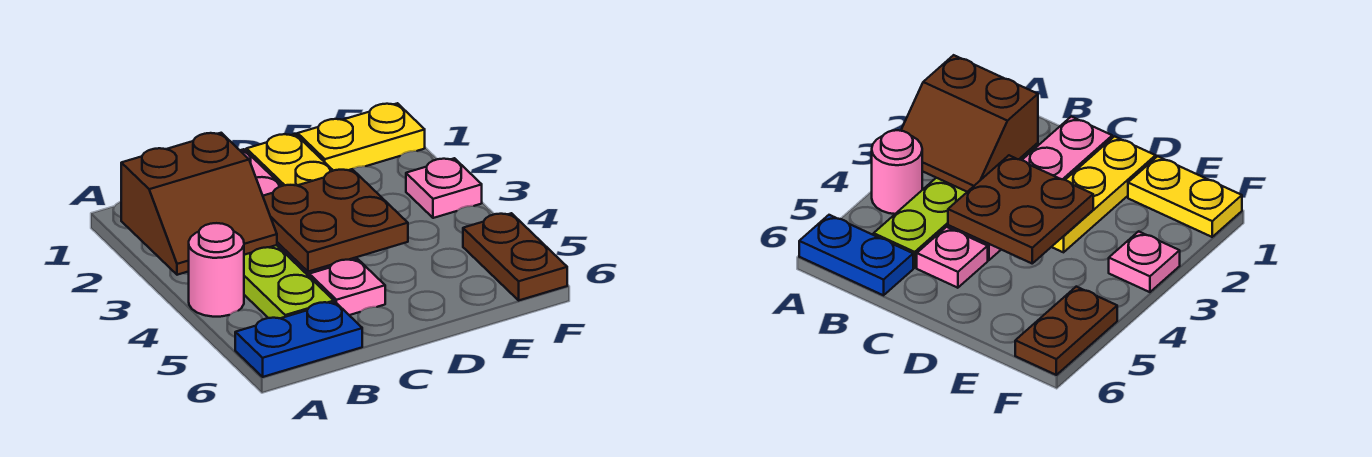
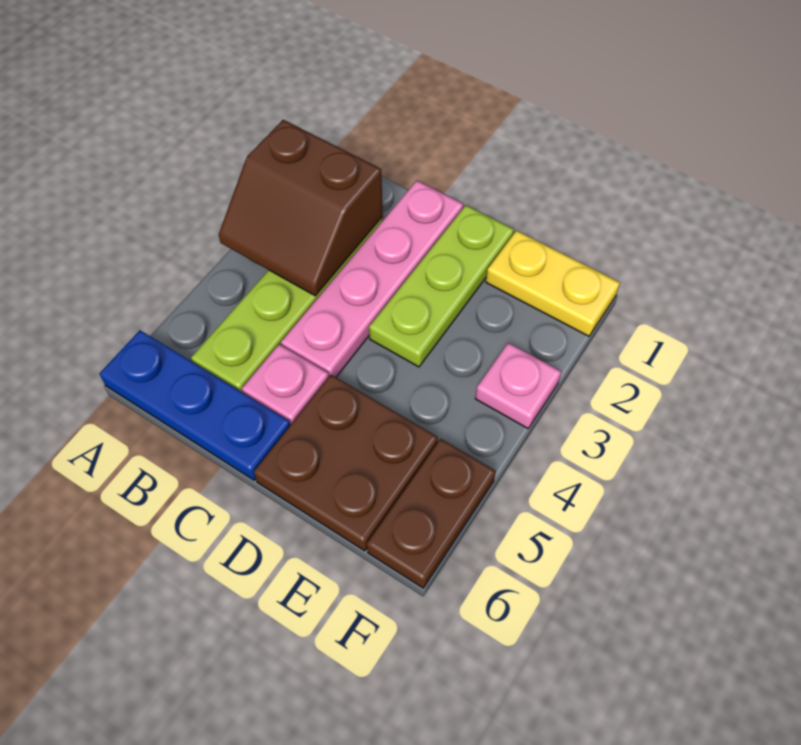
pink 1x1 round brick [189,223,244,317] -> none
blue 1x2 plate [235,302,362,377] -> blue 1x3 plate [99,330,290,480]
brown 2x2 plate [263,169,408,272] -> brown 2x2 plate moved to [254,375,438,551]
yellow 1x3 plate [246,134,333,186] -> lime 1x3 plate [369,205,514,367]

